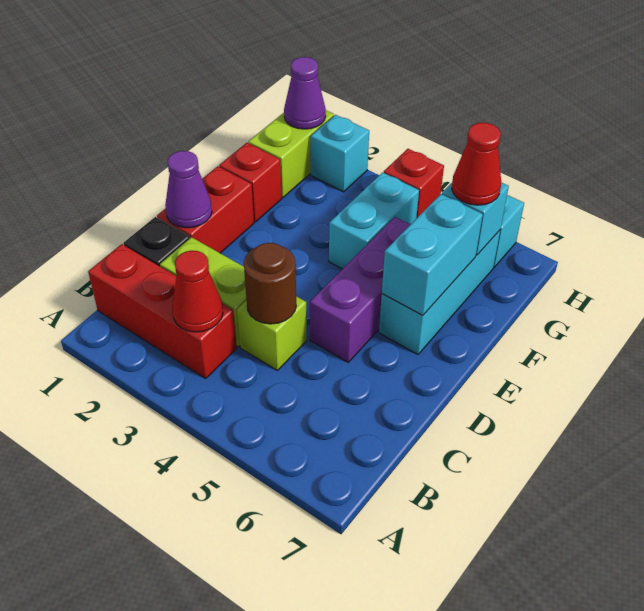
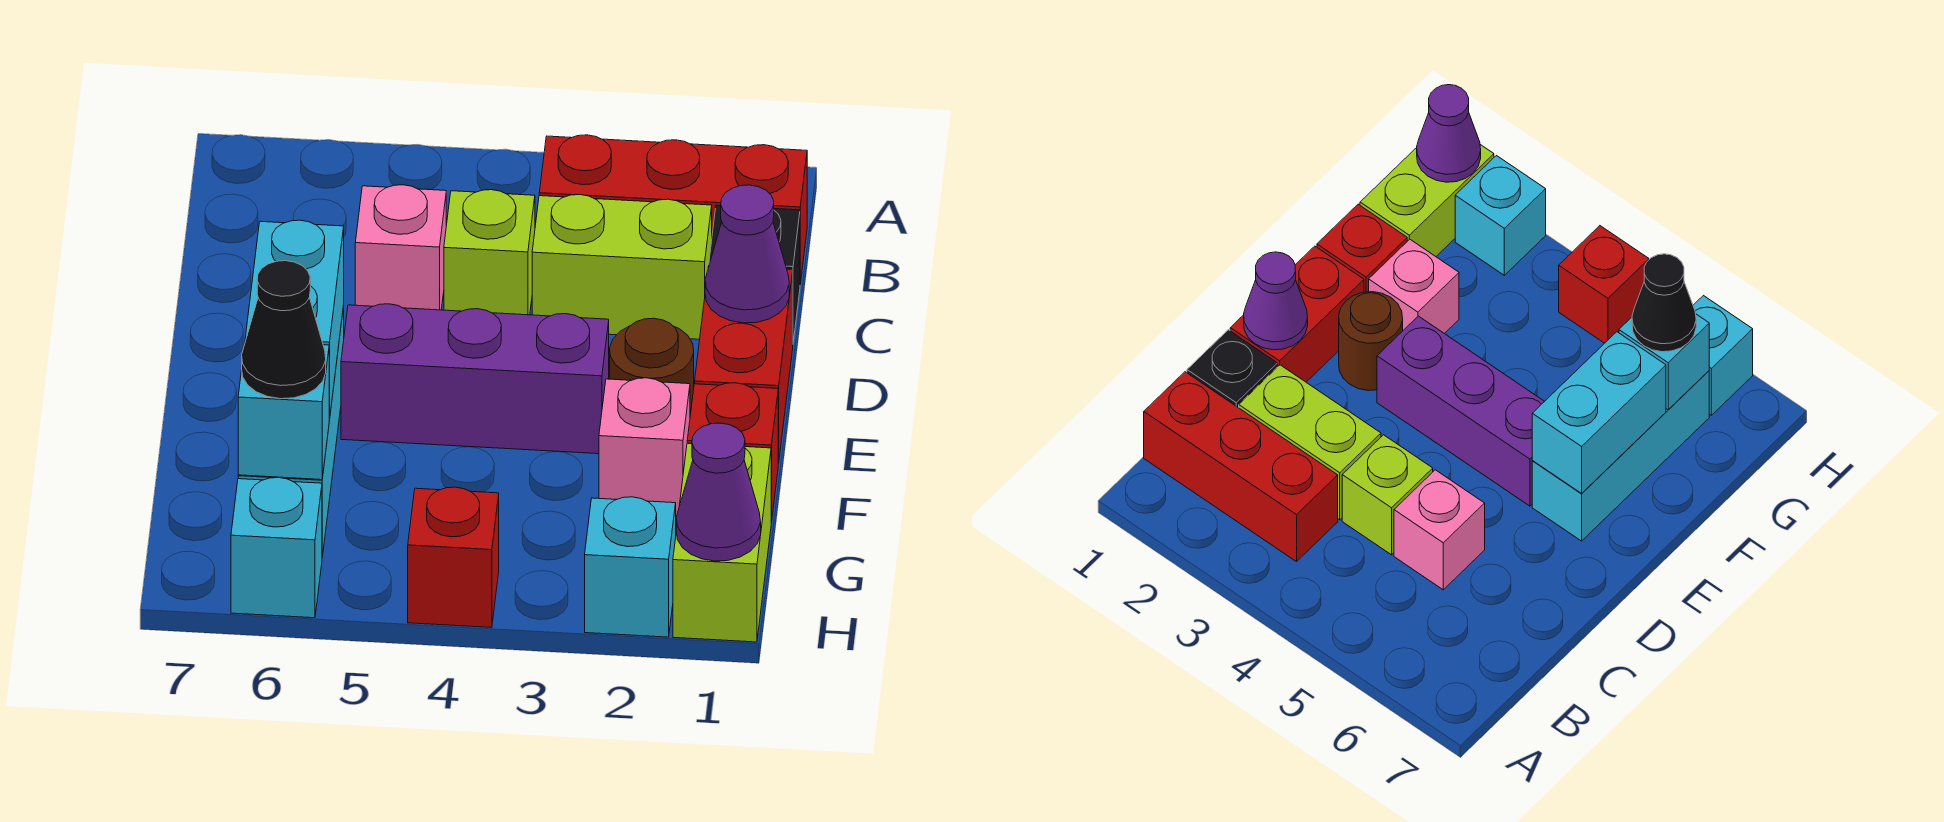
red 1x1 cone [172,251,223,332] -> none
brown 1x1 round brick [244,243,296,324] -> brown 1x1 round brick moved to [610,318,694,415]
none -> pink 1x1 brick [355,185,446,310]
purple 1x3 brick [310,217,411,362] -> purple 1x3 brick turned to [341,304,609,454]
none -> pink 1x1 brick [599,378,690,517]
cyan 1x2 brick [329,172,419,269] -> none
red 1x1 cone [452,123,501,205] -> black 1x1 cone [242,261,326,399]

